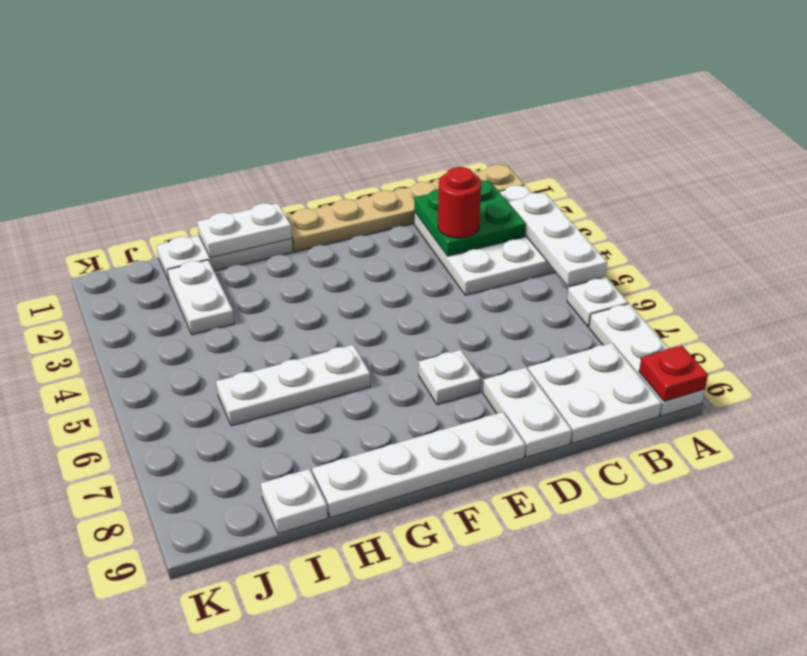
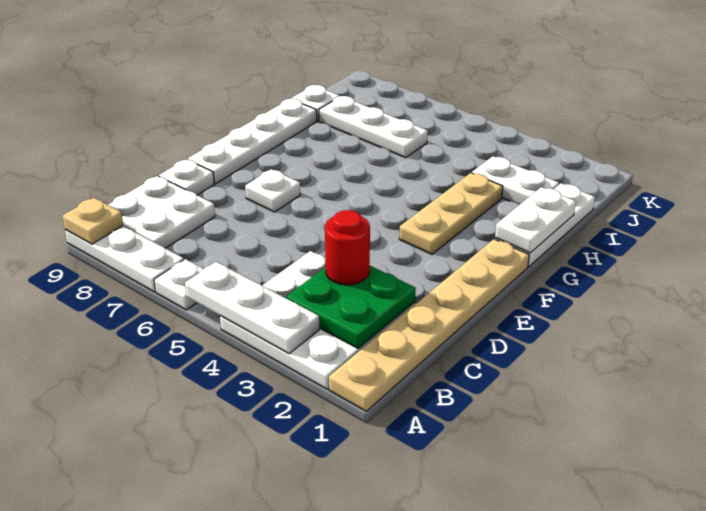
red 1x1 plate [639,346,708,401] -> tan 1x1 plate [63,198,123,244]
white 1x2 plate [483,367,572,457] -> white 1x1 plate [159,159,214,195]
none -> tan 1x3 plate [399,173,503,254]
white 1x3 plate [216,345,370,426] -> white 1x3 plate turned to [319,96,428,158]

